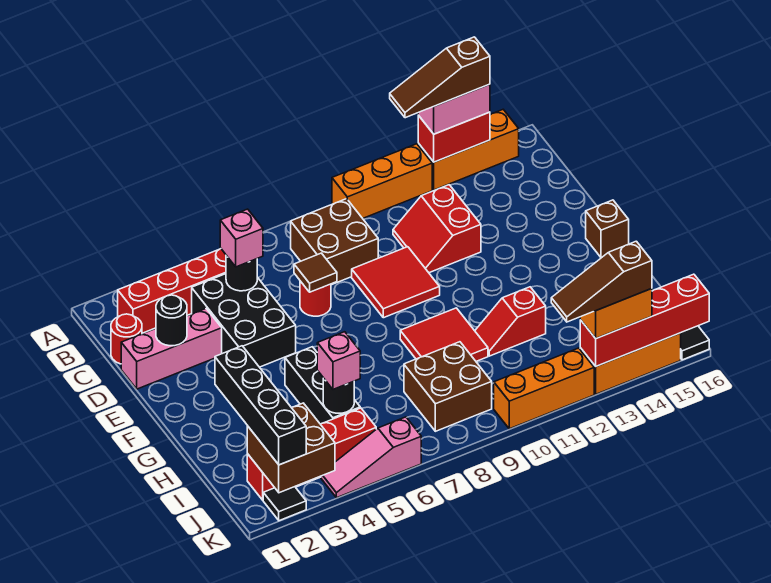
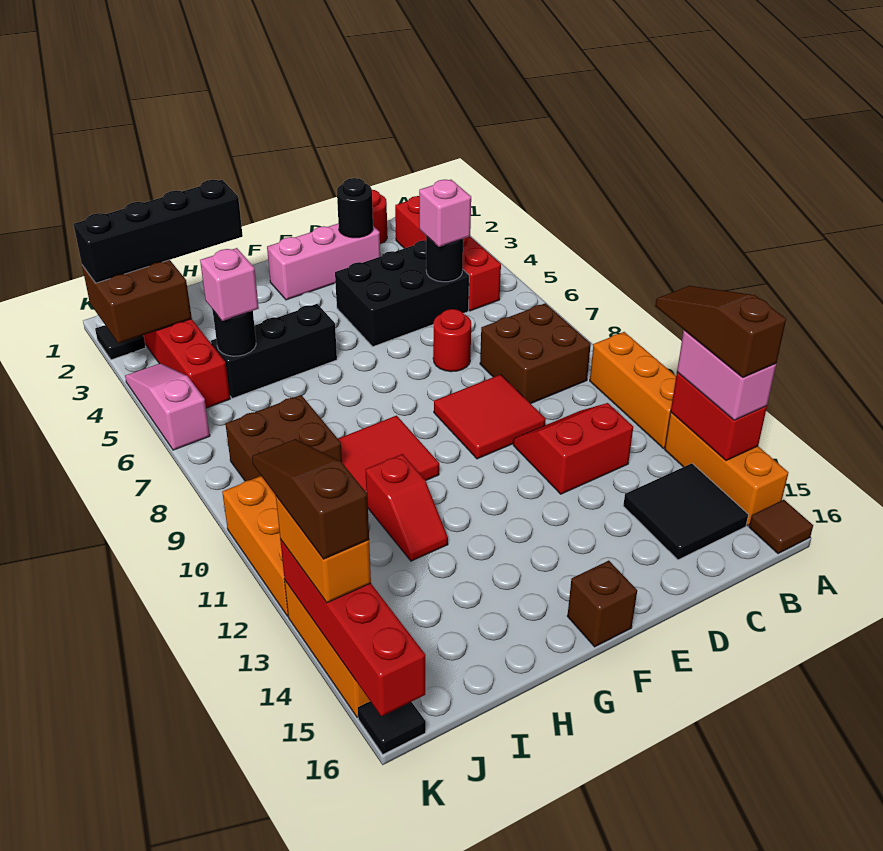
none -> black 2x2 tile [623,463,748,560]
pink 1x3 brick [121,309,222,389] -> pink 1x3 brick turned to [267,224,380,300]
brown 1x1 tile [294,253,337,292] -> brown 1x1 tile moved to [749,500,813,554]
red 1x2 slope [475,287,546,356] -> red 1x2 slope turned to [365,454,448,561]

